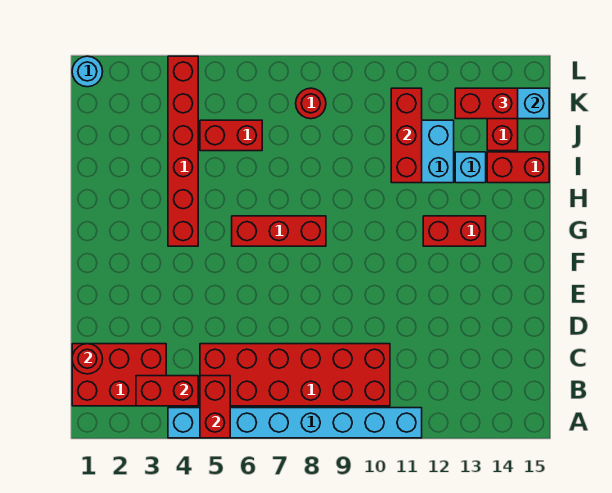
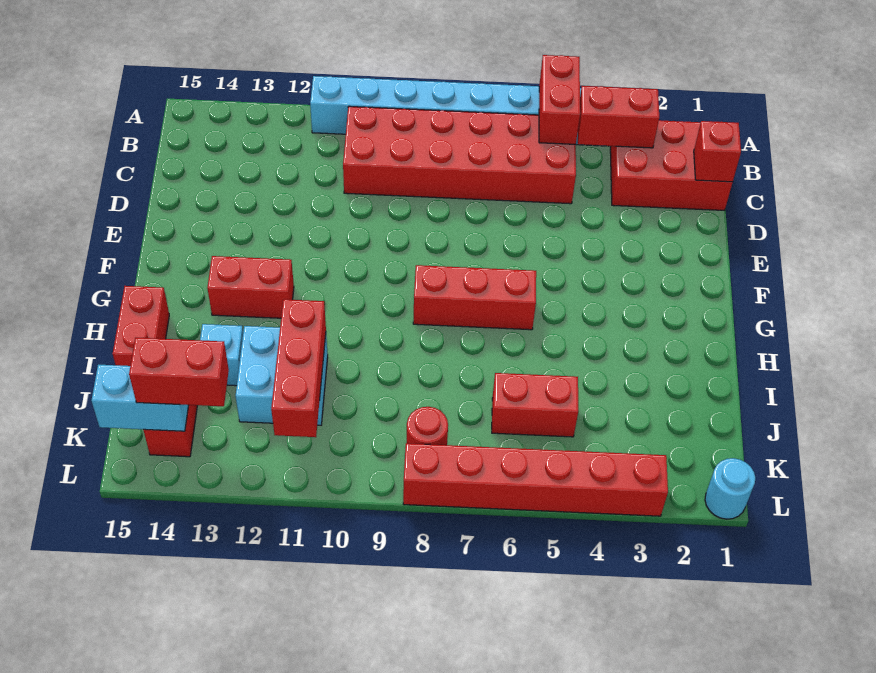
red 1x1 round brick [72,344,103,374] -> red 1x1 brick [694,121,741,182]
red 1x6 brick [168,56,198,246] -> red 1x6 brick turned to [403,443,668,516]
red 1x2 brick [487,152,549,183] -> red 1x2 brick turned to [113,286,169,366]

